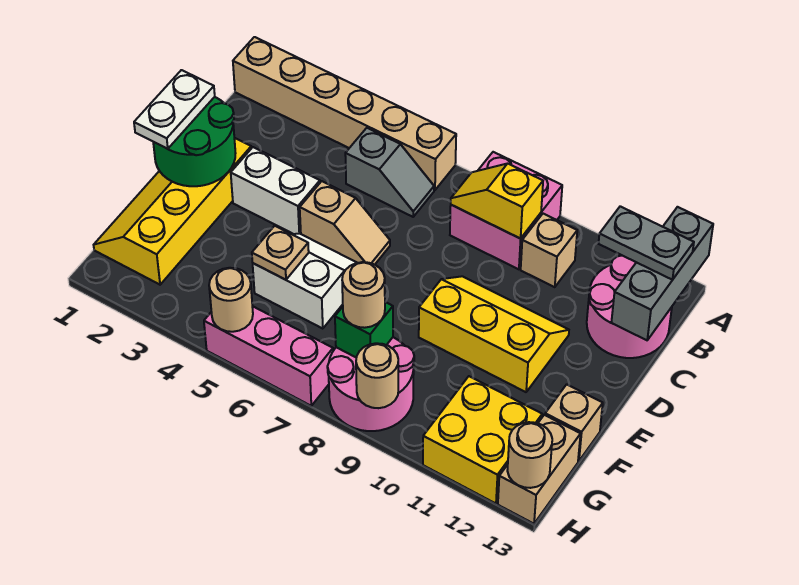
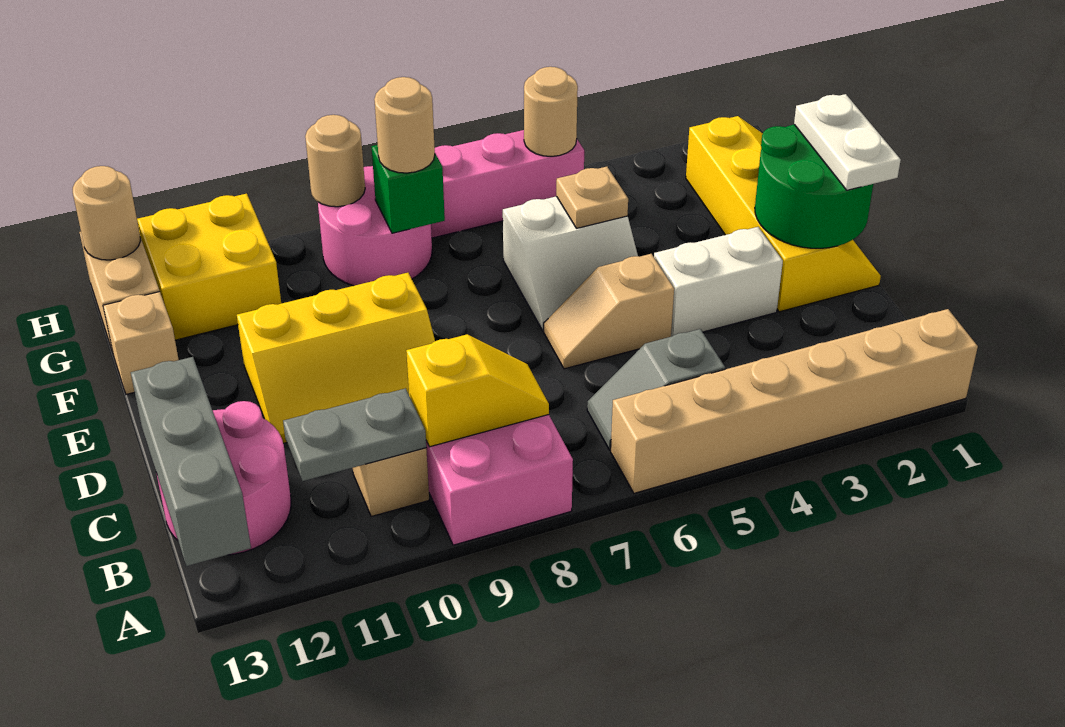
grey 1x2 plate [599,206,694,280] -> grey 1x2 plate moved to [283,388,426,481]

